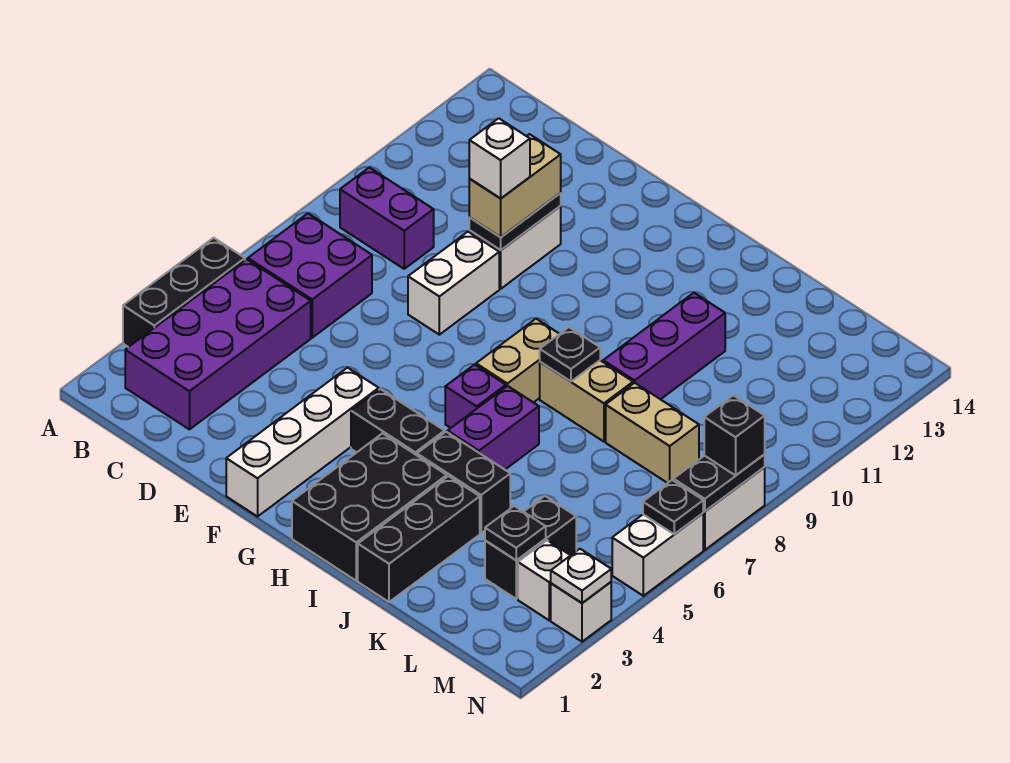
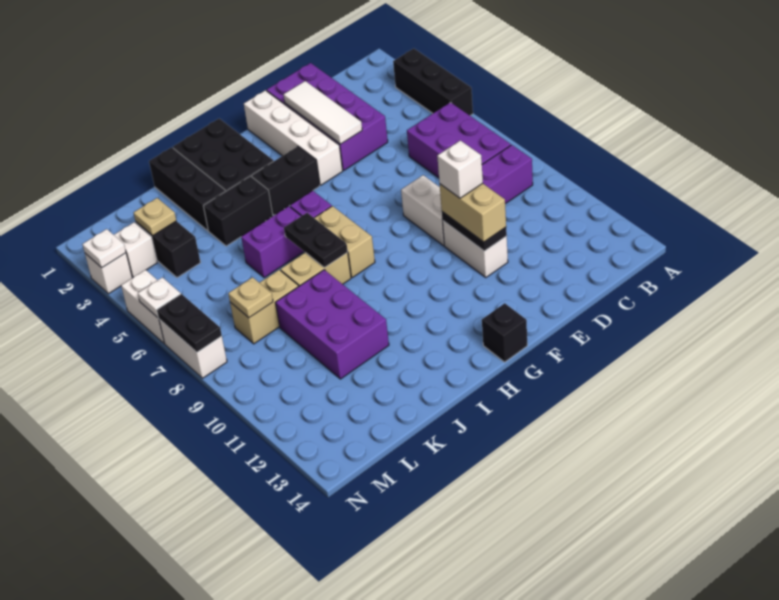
purple 2x4 brick [125,259,311,429] -> purple 2x4 brick moved to [267,63,388,170]
purple 2x2 brick [248,213,372,338] -> purple 2x3 brick [407,102,511,178]
none -> white 1x3 tile [284,81,362,144]
purple 1x2 brick [448,386,539,470] -> purple 1x2 brick turned to [241,206,304,278]
black 1x1 plate [540,327,600,381] -> black 1x2 plate [284,213,348,268]
purple 1x3 brick [603,293,725,399] -> purple 2x3 brick [275,270,389,379]
black 1x1 plate [485,506,546,560] -> tan 1x1 plate [133,198,176,236]
none -> tan 1x1 plate [228,277,273,318]
black 1x1 plate [643,480,703,534] -> white 1x1 plate [138,277,181,317]
black 1x1 brick [704,395,765,475] -> black 1x1 brick moved to [482,303,527,362]

